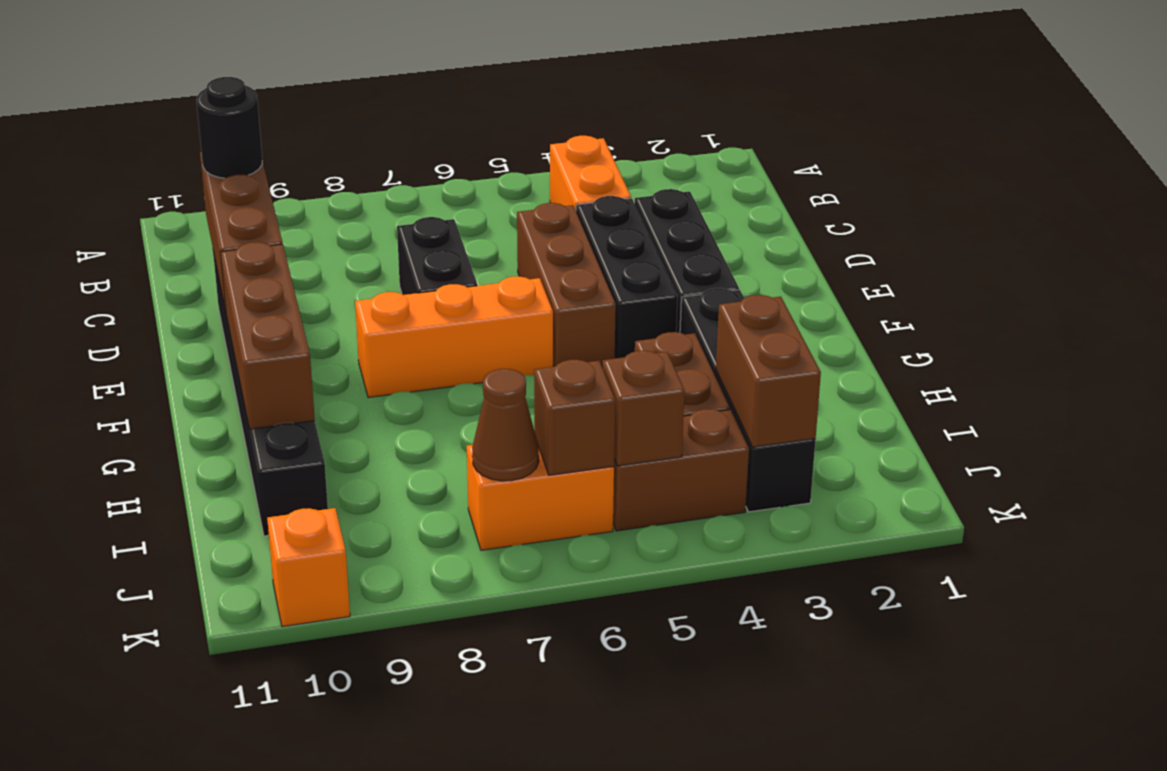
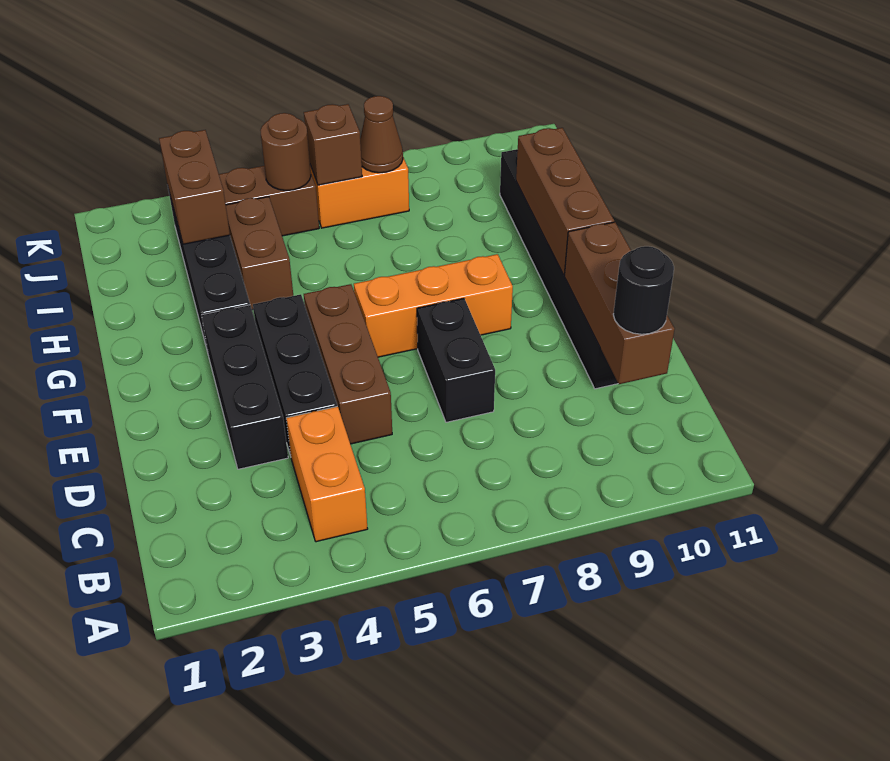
brown 1x1 brick [603,351,685,466] -> brown 1x1 round brick [260,113,311,191]
orange 1x1 brick [267,508,350,627] -> none

